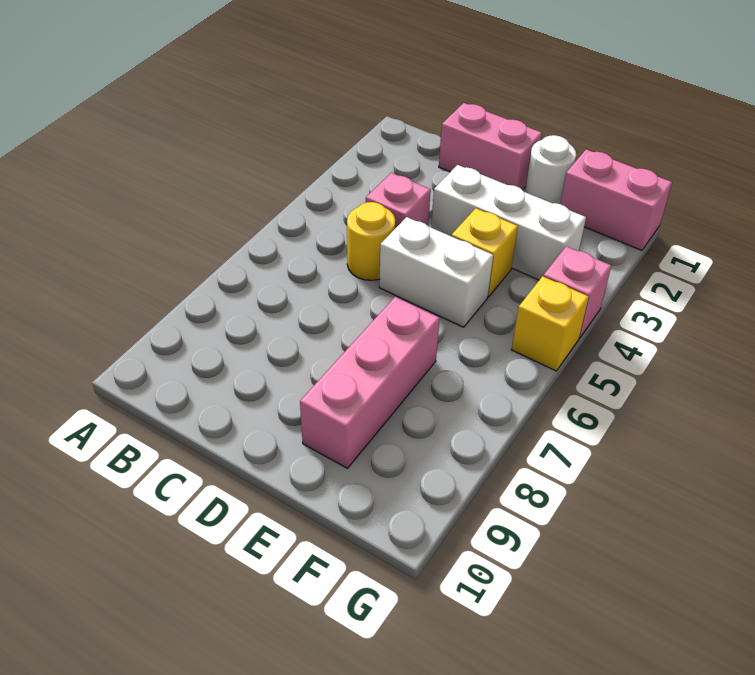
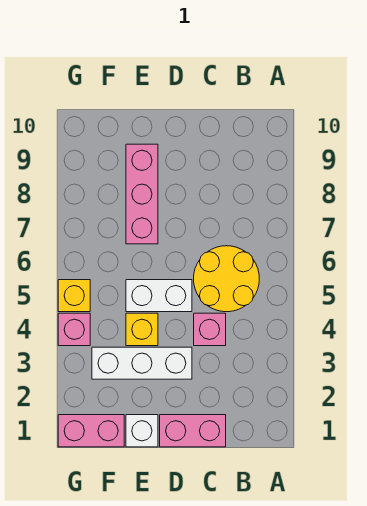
yellow 1x1 round brick [347,202,395,280] -> yellow 2x2 round brick [194,246,259,312]
white 1x1 round brick [525,135,576,204] -> white 1x1 brick [126,415,158,447]

